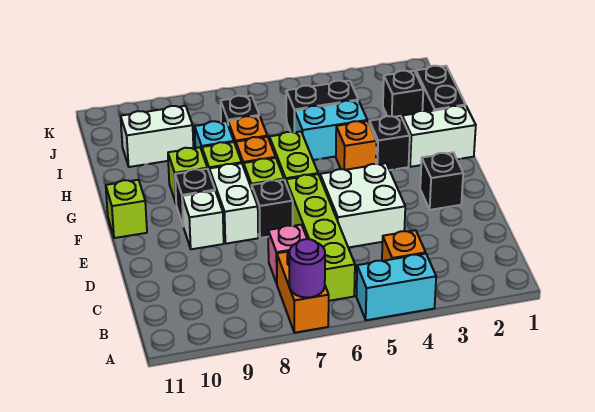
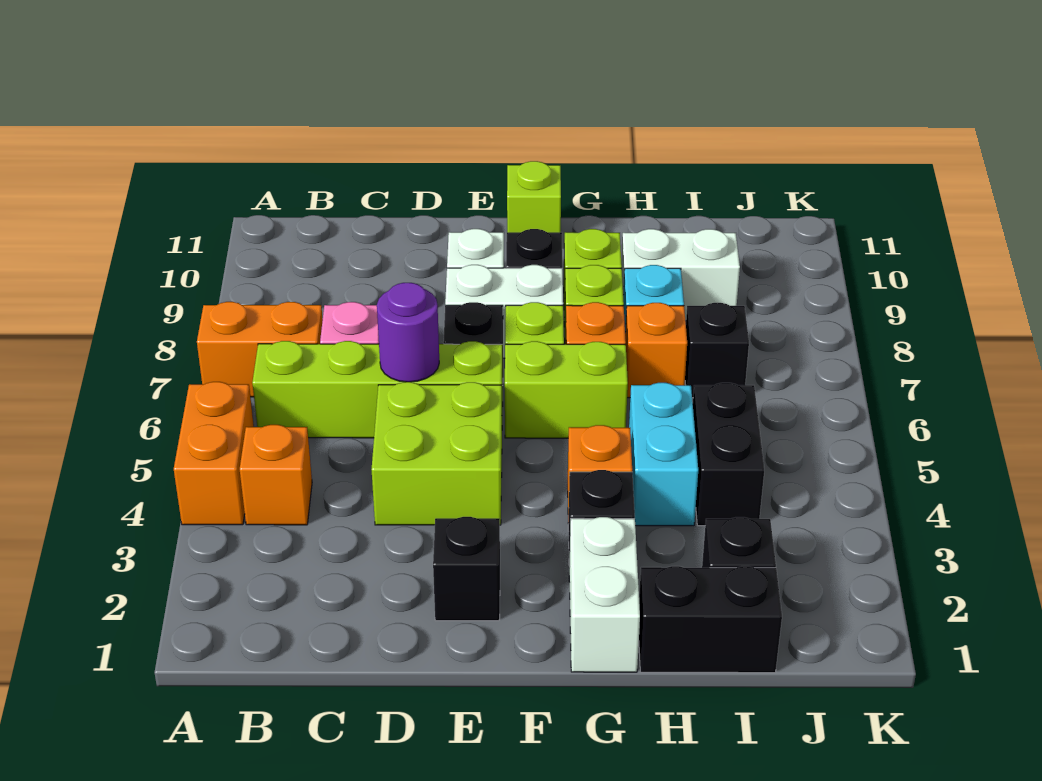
cyan 1x2 brick [356,254,436,320] -> orange 1x2 brick [174,382,254,525]
purple 1x1 round brick [289,239,325,298] -> purple 1x1 round brick moved to [377,283,439,382]
white 2x2 brick [320,163,405,248] -> lime 2x2 brick [372,382,502,525]
white 1x2 brick [121,106,193,167] -> white 1x2 brick turned to [621,229,740,321]

